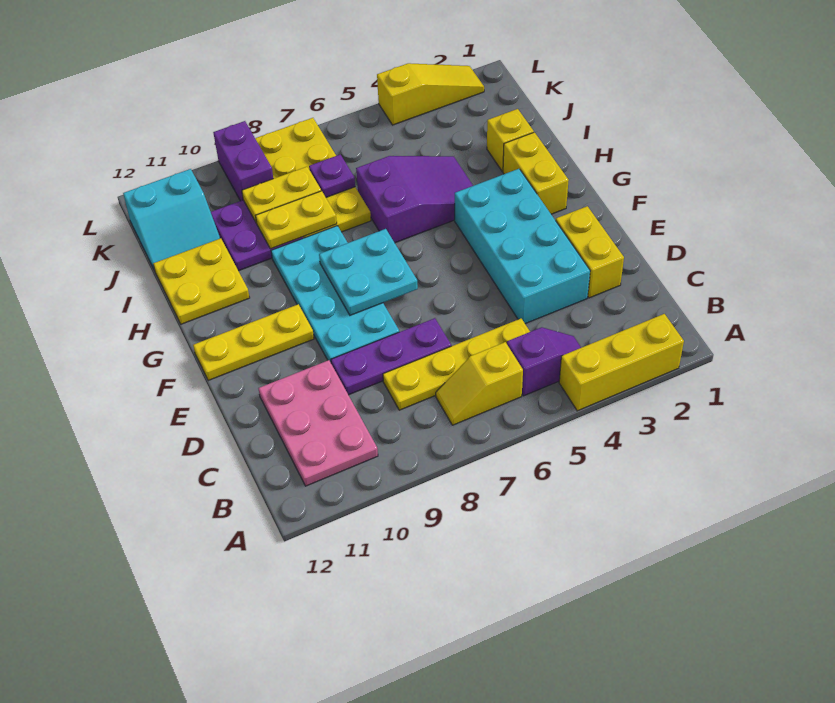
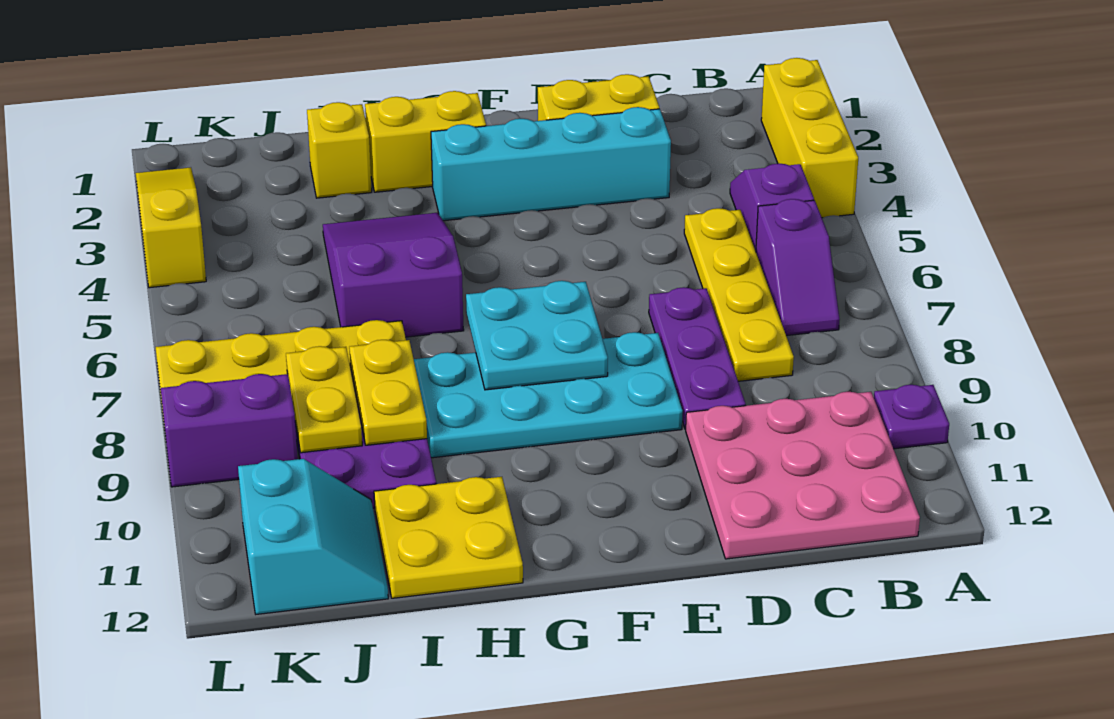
yellow 1x2 slope [436,342,523,425] -> purple 1x2 slope [756,199,840,336]
pink 2x3 plate [258,360,378,486] -> pink 3x3 plate [686,392,920,559]
cyan 2x4 brick [455,169,590,324] -> cyan 1x4 brick [431,107,671,221]
yellow 1x3 plate [193,304,314,380] -> none
purple 1x1 plate [309,155,355,197] -> purple 1x1 plate moved to [874,385,949,449]

